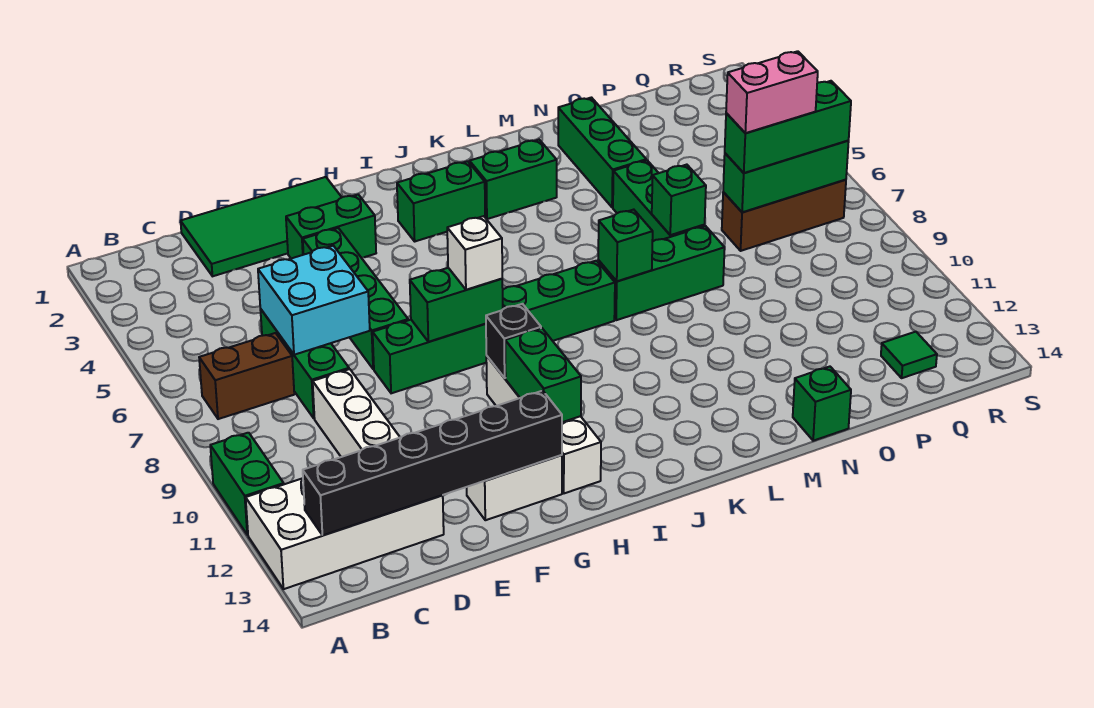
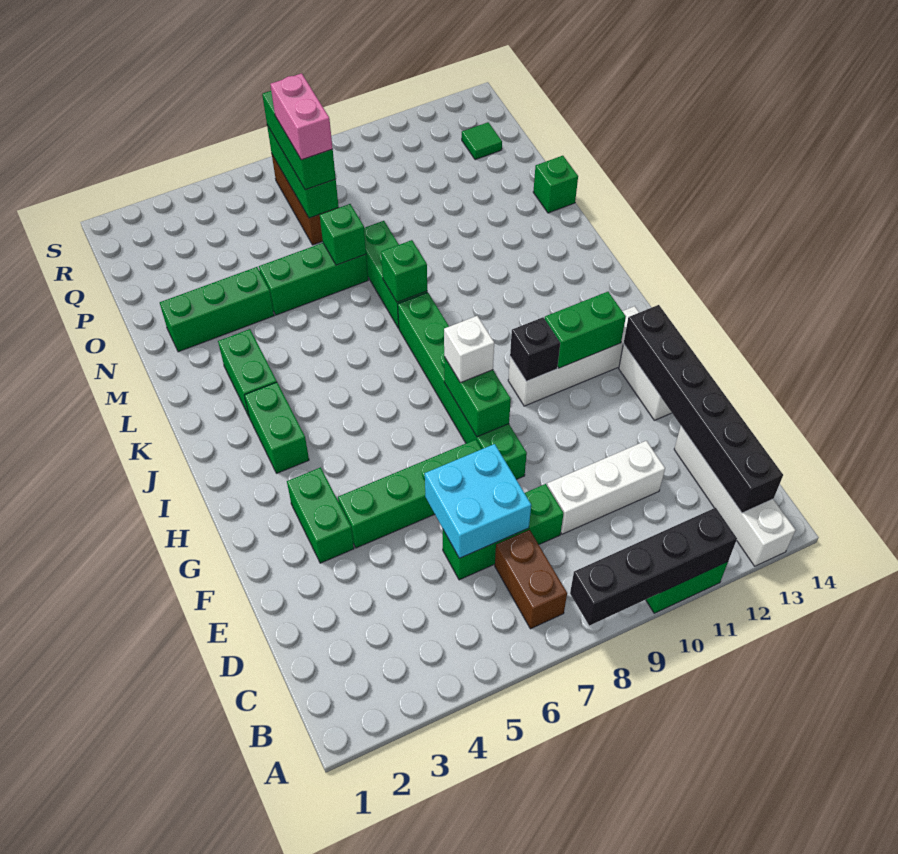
none -> black 1x4 brick [570,508,737,626]
white 2x4 brick [246,478,444,589] -> white 1x4 brick [674,426,795,566]
green 2x4 tile [181,177,342,276] -> none

